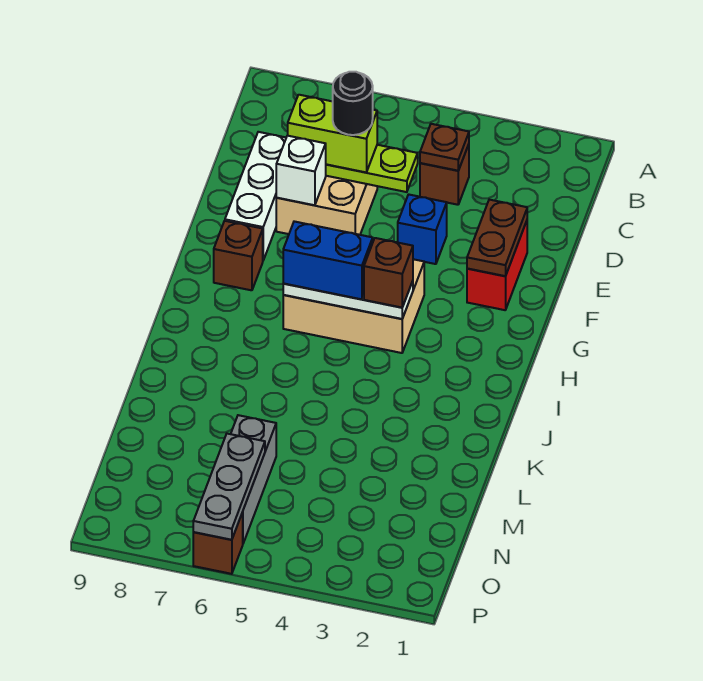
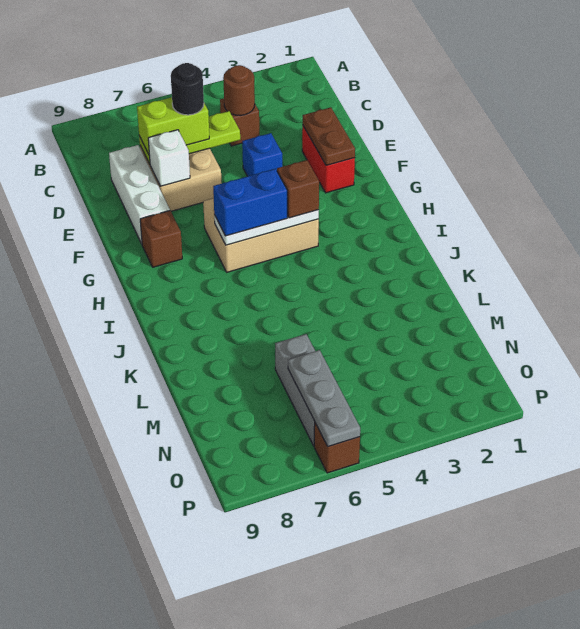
brown 1x1 plate [420,124,469,171] -> brown 1x1 round brick [223,65,255,115]

